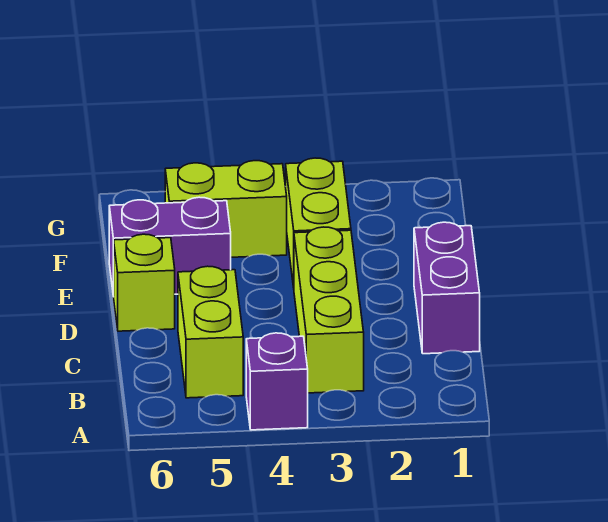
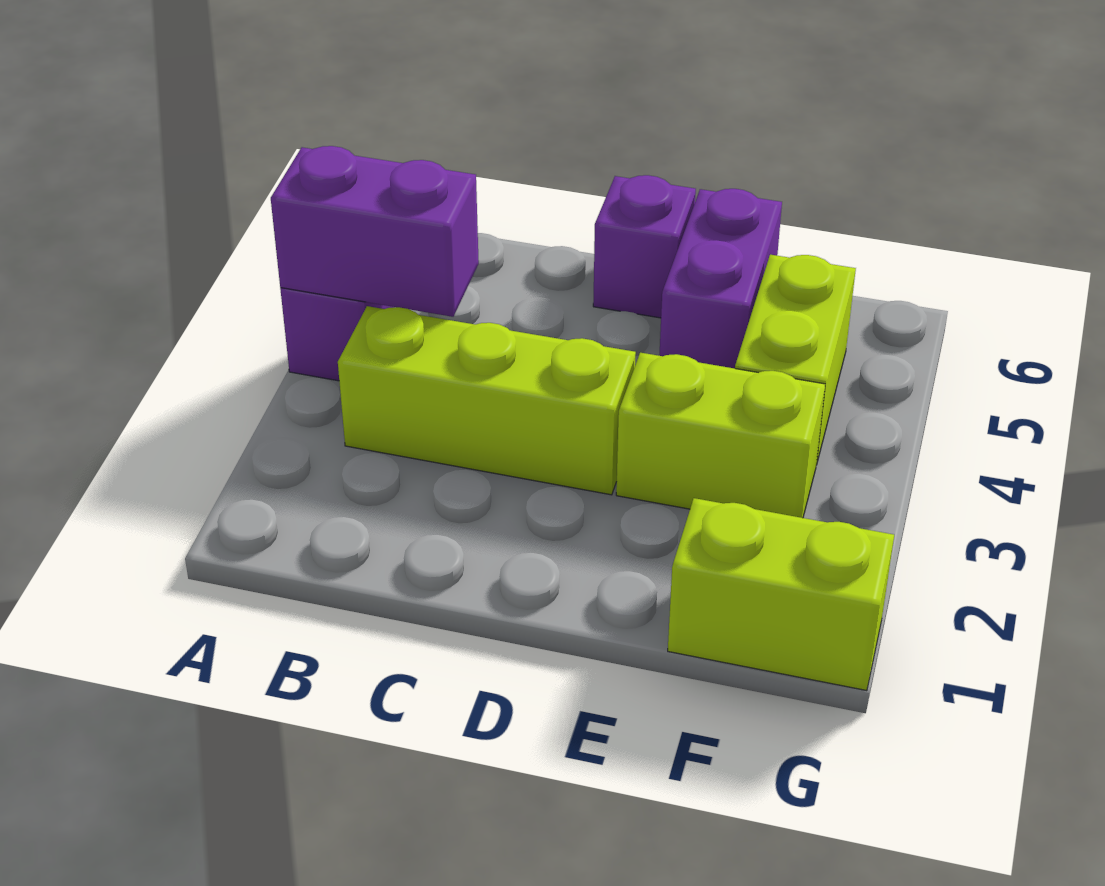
lime 1x2 brick [178,266,243,398] -> lime 1x2 brick moved to [668,498,894,691]
purple 1x2 brick [414,222,480,354] -> purple 1x2 brick moved to [271,146,479,317]
lime 1x1 brick [114,234,175,331] -> purple 1x1 brick [593,175,696,318]

